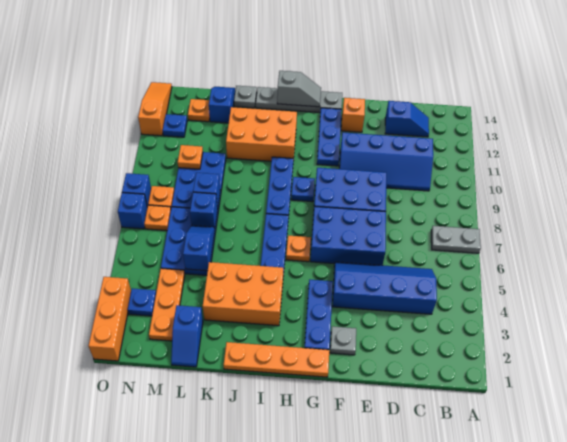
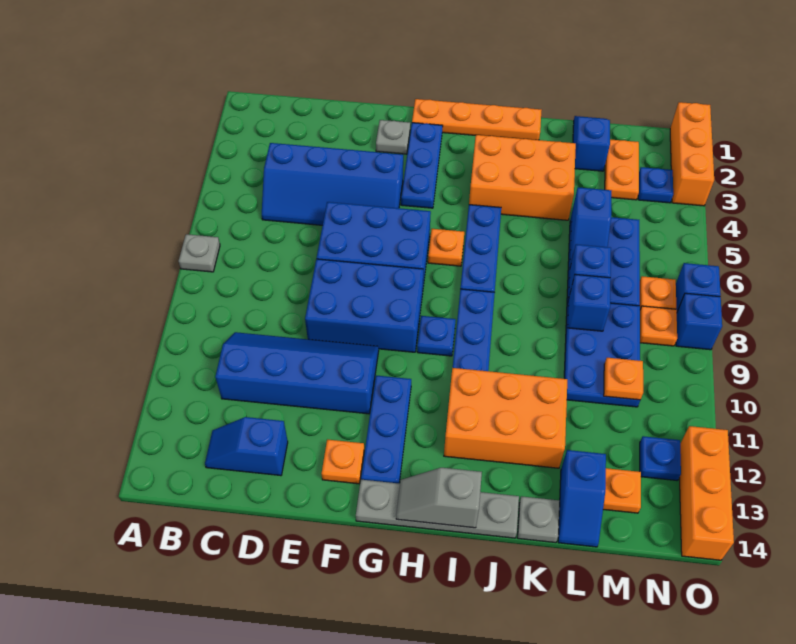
grey 1x2 plate [431,226,481,253] -> grey 1x1 plate [179,234,220,272]
orange 1x1 brick [341,98,365,132] -> orange 1x1 plate [322,439,364,484]
orange 1x3 plate [149,268,185,341] -> orange 1x2 plate [605,139,639,200]
orange 1x3 slope [138,82,172,136] -> orange 1x3 brick [680,426,734,560]

